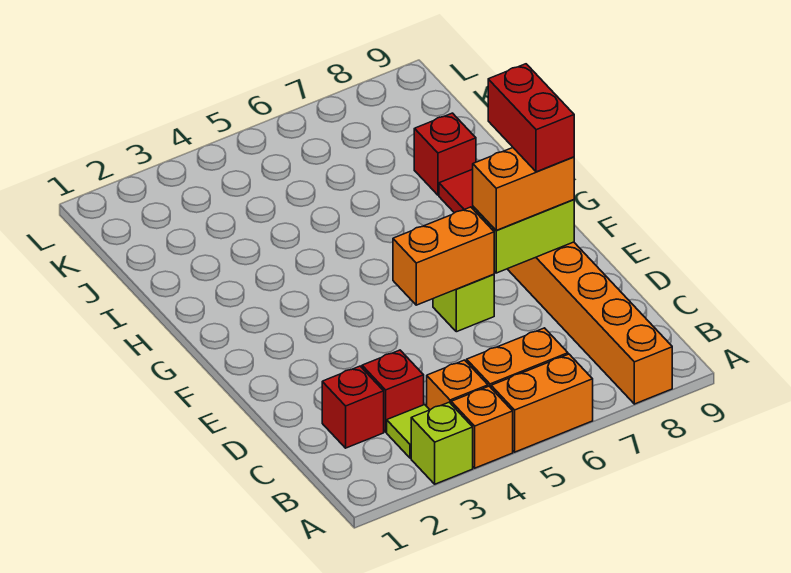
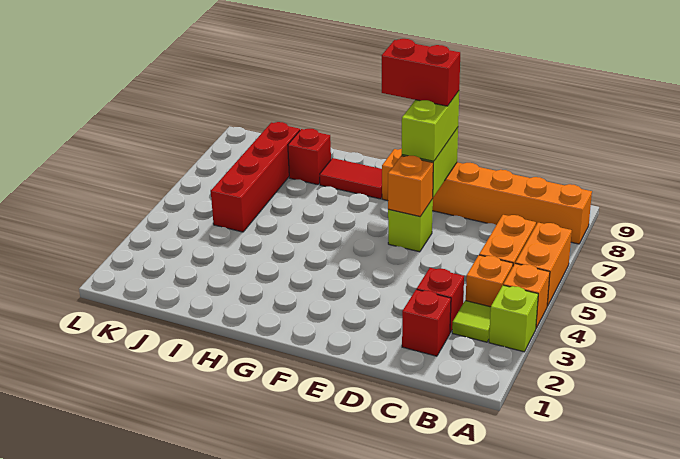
orange 1x2 brick [393,207,494,305] -> orange 1x1 brick [388,156,433,217]
orange 1x2 brick [473,148,574,231] -> lime 1x2 brick [402,91,459,161]
none -> red 1x4 brick [211,122,300,232]

